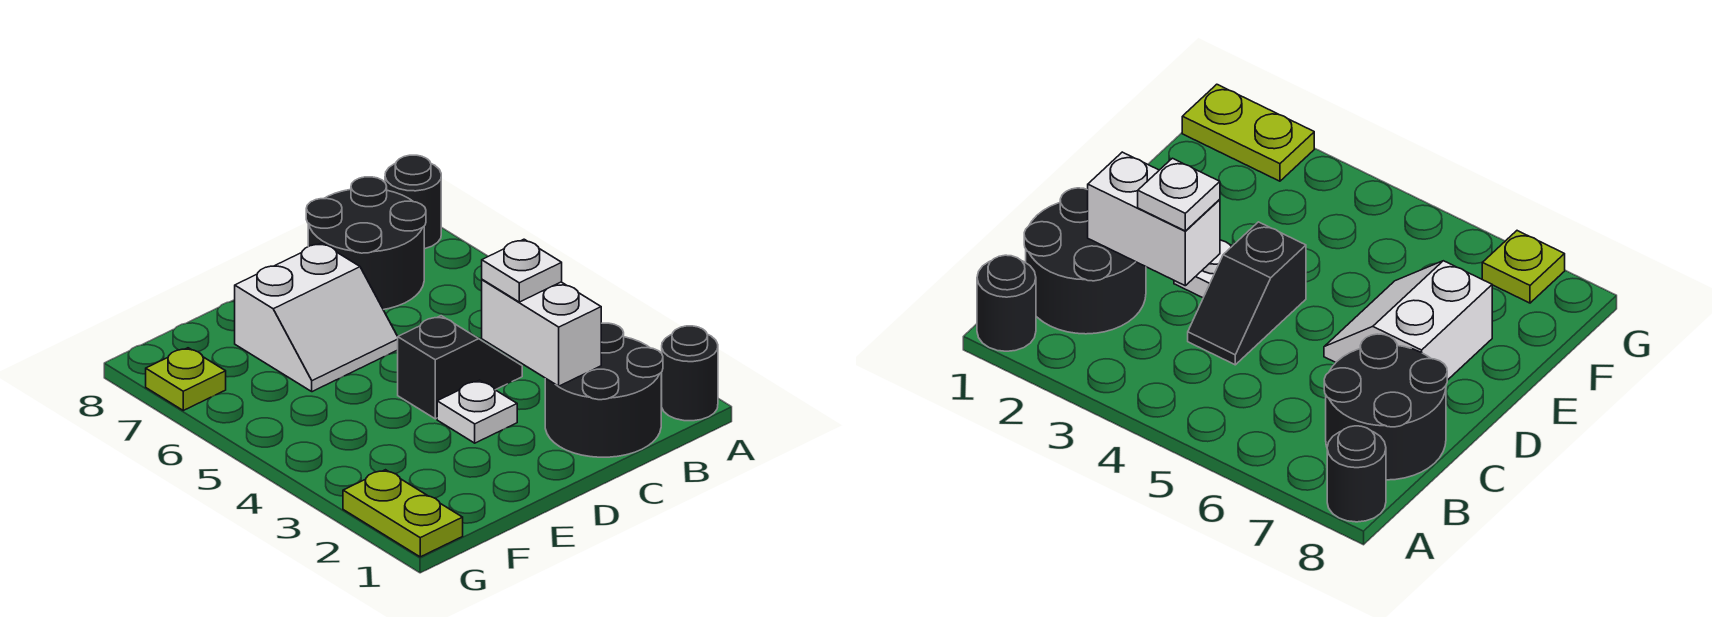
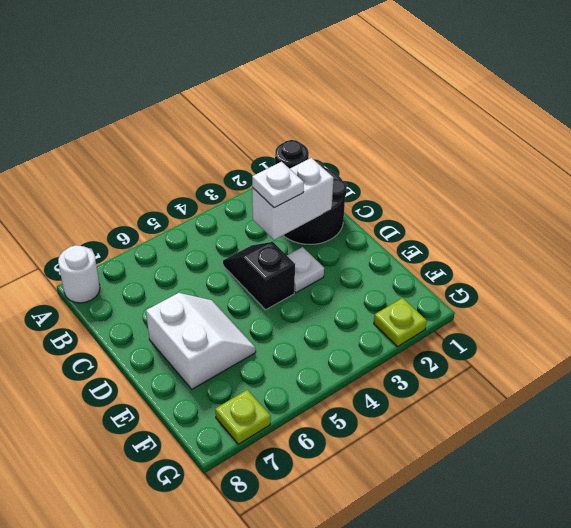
black 1x1 round brick [385,155,441,249] -> white 1x1 round brick [58,245,100,303]
black 2x2 round brick [306,177,426,310] -> none
lime 1x2 plate [343,470,463,557] -> lime 1x1 plate [374,298,427,347]

